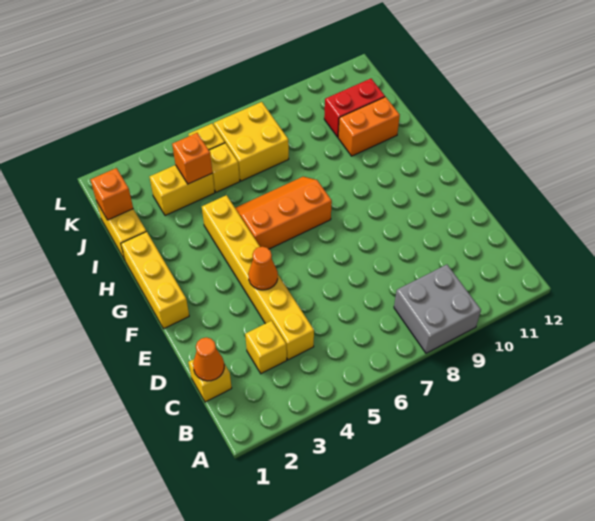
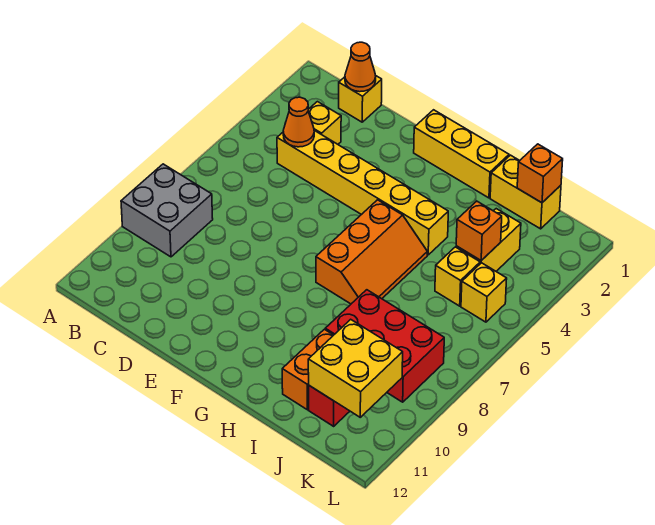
orange 1x1 cone [248,247,278,290] -> orange 1x1 cone moved to [283,97,314,147]
none -> red 2x3 brick [325,290,444,402]
yellow 2x2 brick [214,102,289,181] -> yellow 2x2 brick moved to [308,319,403,417]

